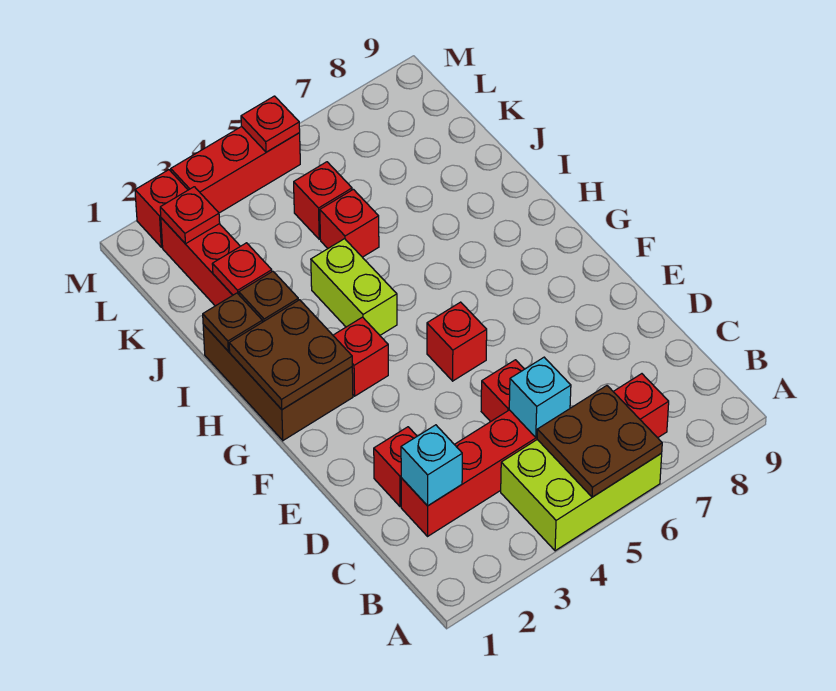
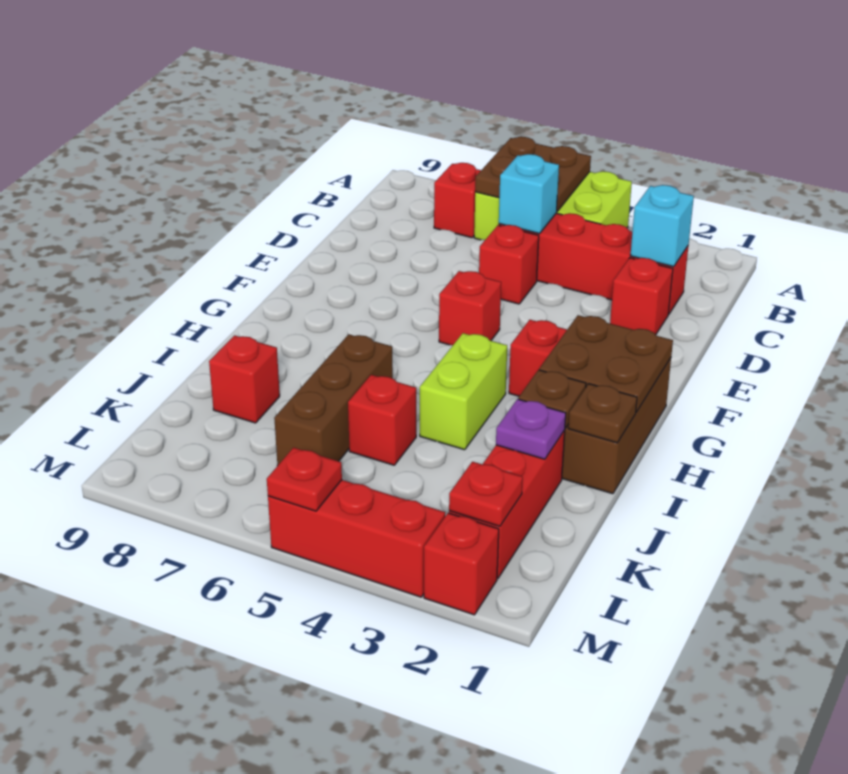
none -> brown 1x3 brick [274,334,393,466]
red 1x1 plate [212,243,272,295] -> purple 1x1 plate [496,399,566,459]
red 1x1 brick [294,162,352,239] -> red 1x1 brick moved to [209,335,280,423]

